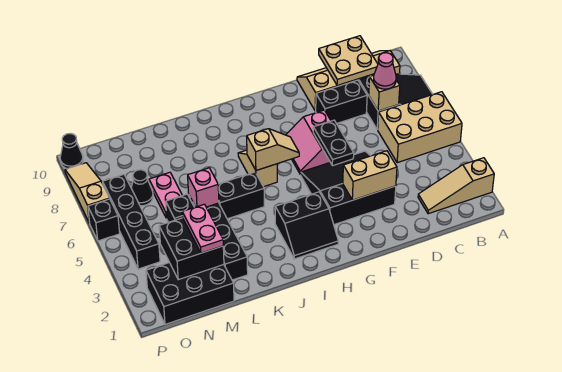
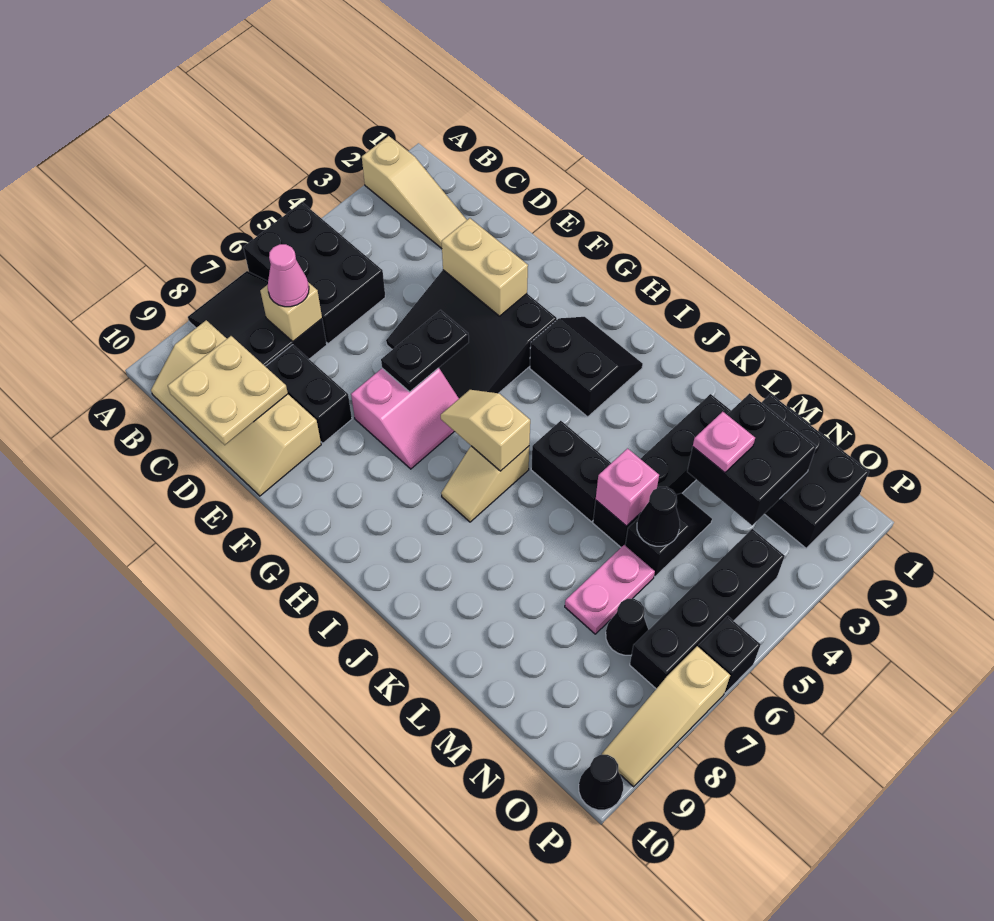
tan 2x3 brick [377,92,462,163] -> black 2x3 brick [243,202,385,344]
pink 1x2 plate [182,204,223,253] -> pink 1x1 plate [693,412,755,473]
none -> black 1x1 cone [637,487,680,546]

